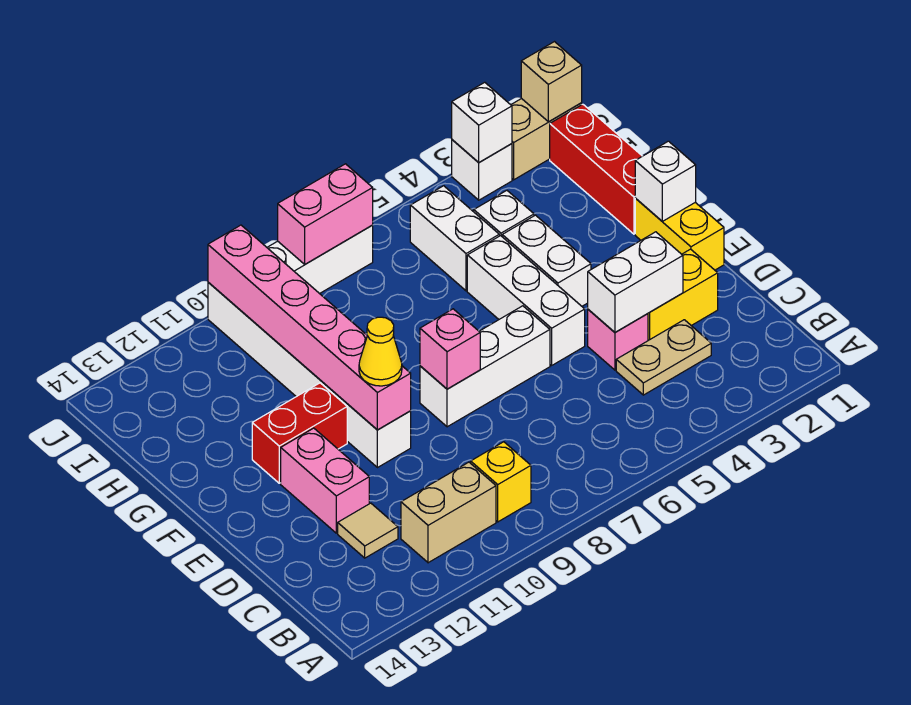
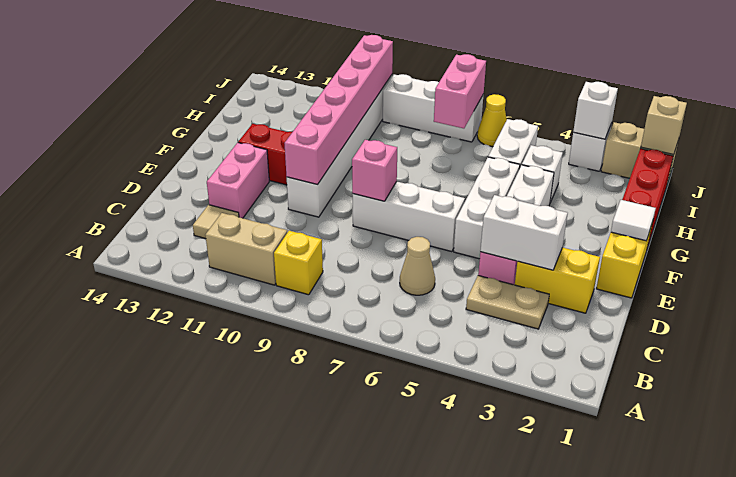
none -> tan 1x1 cone [400,237,435,295]
yellow 1x1 cone [359,317,402,386] -> yellow 1x1 cone moved to [477,94,507,146]
white 1x1 brick [635,141,696,221] -> white 1x1 tile [611,200,656,241]
pink 1x2 brick [278,164,373,264] -> pink 1x2 brick turned to [434,54,486,128]

